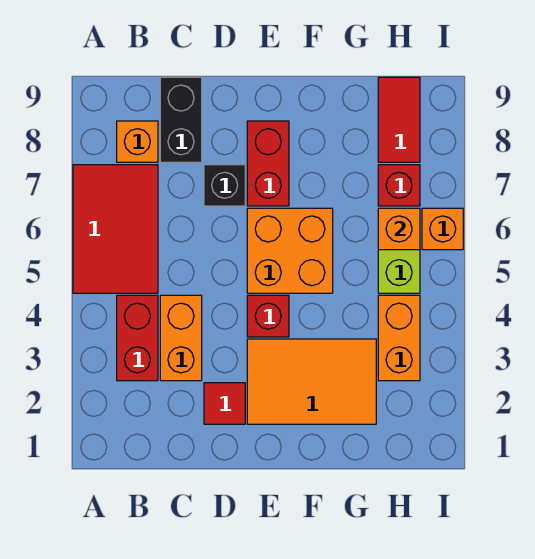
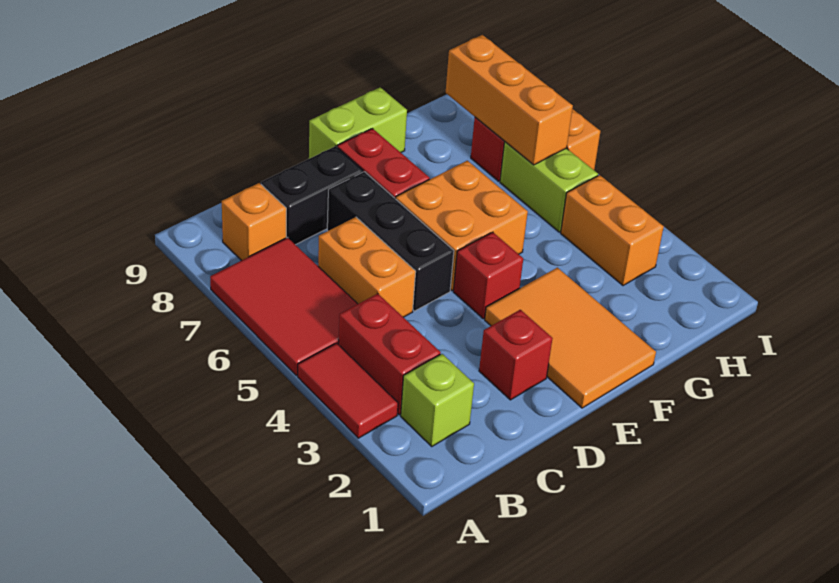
none -> lime 1x1 brick [401,354,474,446]
orange 1x2 brick [160,295,202,381] -> orange 1x2 brick moved to [318,217,416,317]
black 1x2 brick [160,77,202,162] -> black 1x2 brick turned to [261,146,363,245]
red 1x1 tile [204,383,245,424] -> red 1x1 brick [479,310,553,400]
black 1x1 brick [204,165,245,206] -> black 1x3 brick [327,172,454,311]
orange 2x3 tile [247,339,376,424] -> orange 2x3 tile turned to [485,268,656,408]
none -> lime 1x2 brick [309,87,407,159]
orange 1x1 brick [378,208,420,250] -> orange 1x3 brick [446,35,573,165]
red 1x2 tile [378,77,420,162] -> red 1x2 tile moved to [298,343,398,438]

